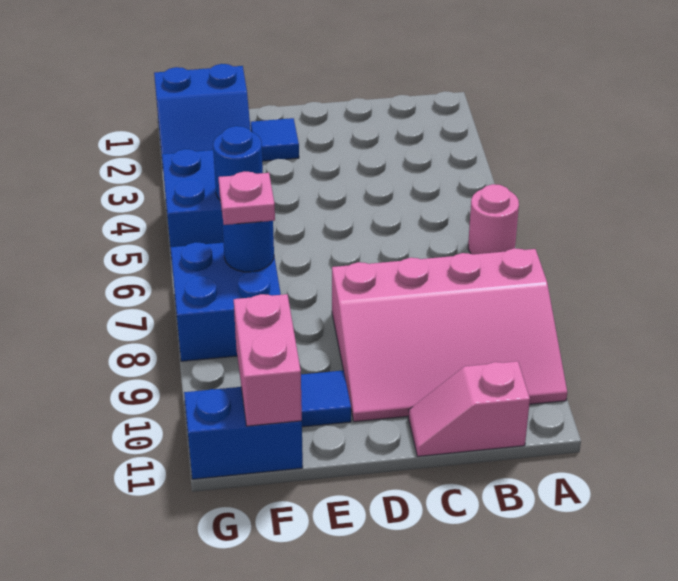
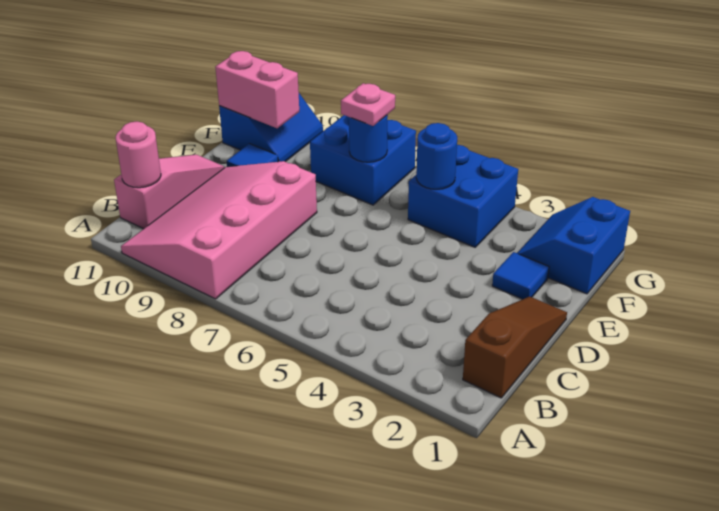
pink 1x1 round brick [468,184,519,254] -> pink 1x1 round brick moved to [116,122,161,188]
none -> brown 1x3 slope [463,297,567,398]
pink 1x2 slope [408,361,530,456] -> pink 1x3 slope [114,155,224,229]

